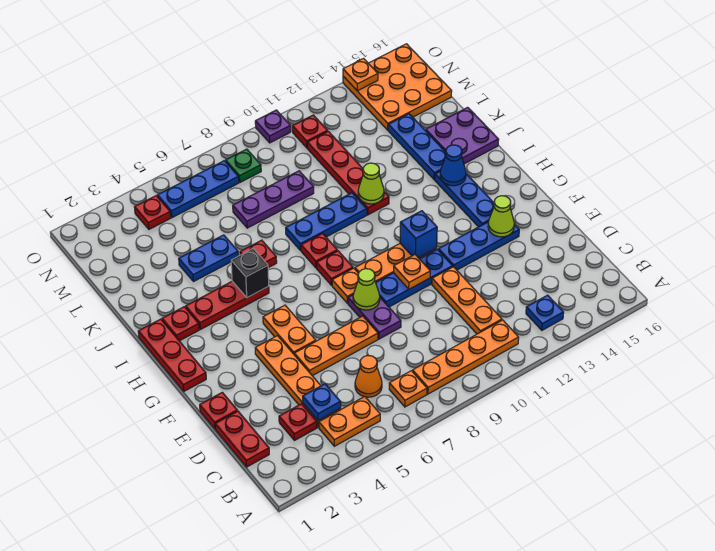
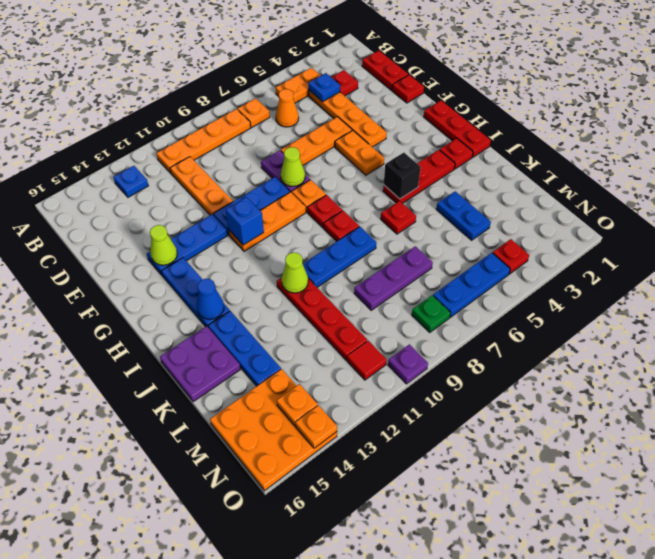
orange 1x1 plate [394,255,430,289] -> orange 1x1 plate moved to [277,384,318,426]
blue 1x2 plate [179,235,238,282] -> blue 1x2 plate turned to [436,191,491,240]
red 1x1 plate [292,115,328,148] -> red 1x1 tile [347,341,386,380]

